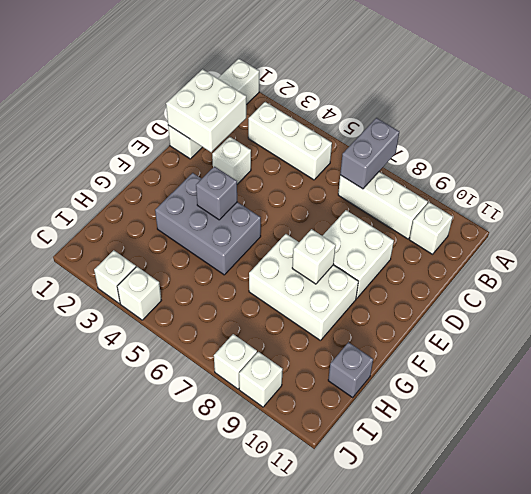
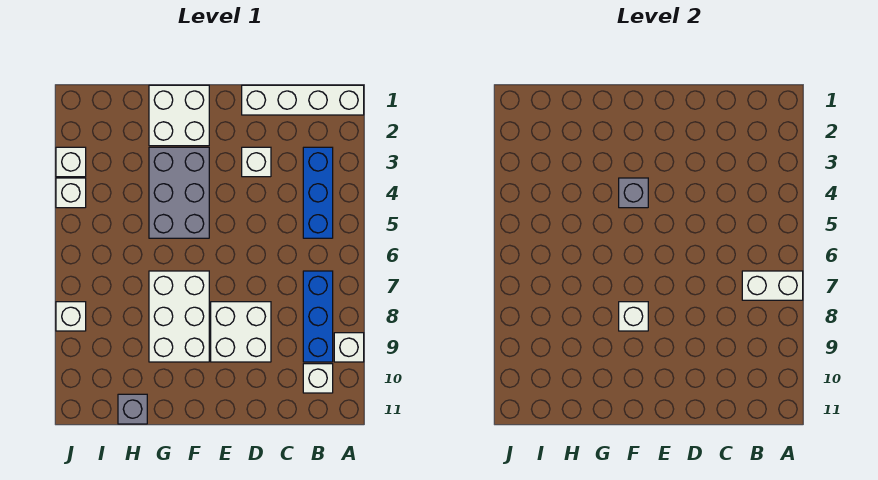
grey 1x2 brick [340,118,399,189] -> white 1x2 brick [742,271,803,300]
white 1x3 brick [248,102,332,180] -> blue 1x3 brick [303,147,333,238]
white 1x3 brick [338,172,428,239] -> blue 1x3 brick [303,271,333,362]
white 2x2 brick [166,69,246,152] -> white 2x2 brick moved to [149,85,209,146]
white 1x1 brick [239,352,283,407] -> white 1x1 brick moved to [334,333,364,362]

